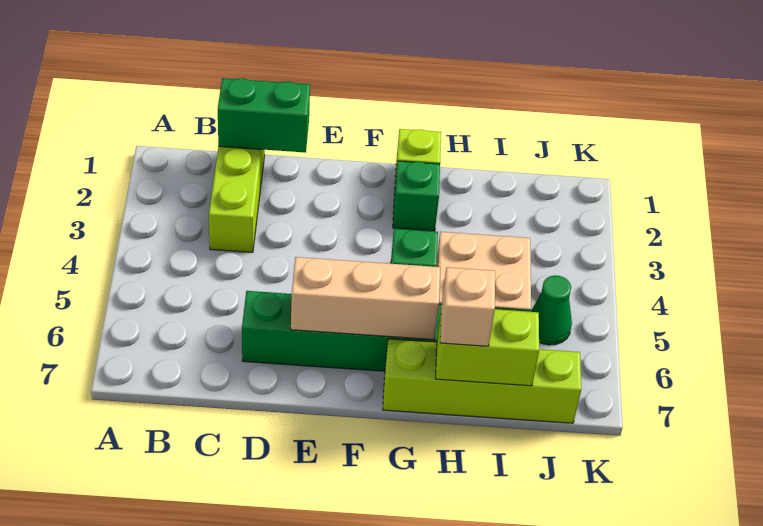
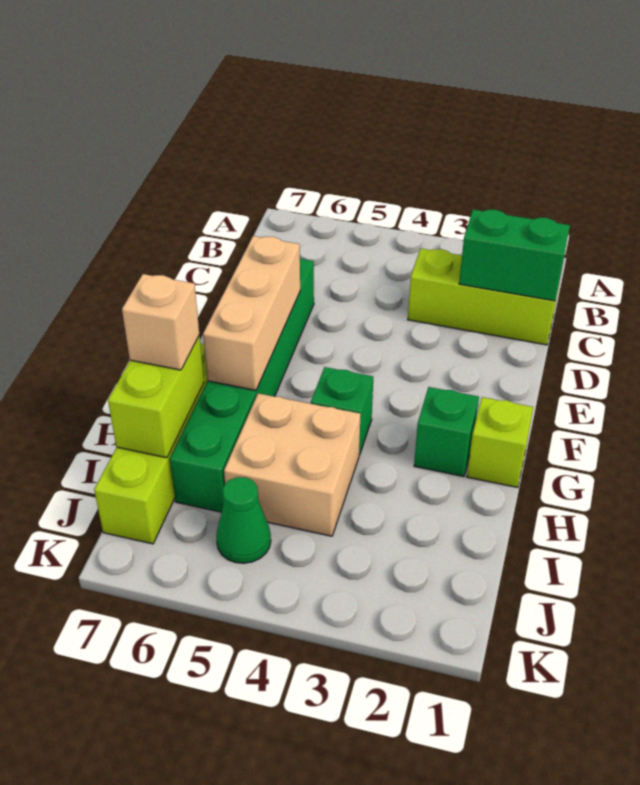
green 1x2 brick [218,78,310,153] -> green 1x2 brick turned to [459,210,570,301]

